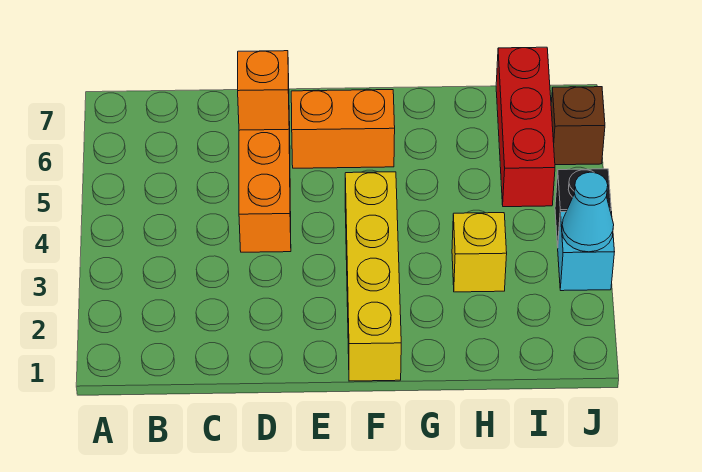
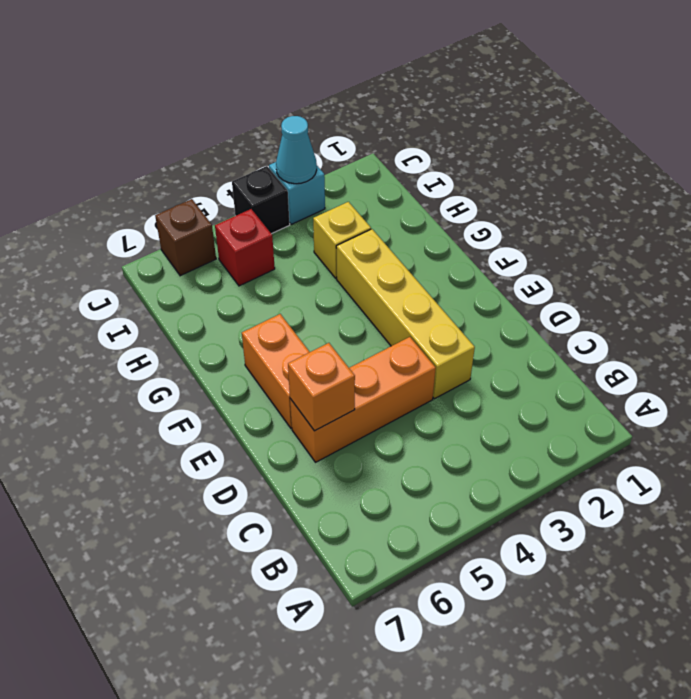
yellow 1x4 brick [345,172,401,381] -> yellow 1x4 brick turned to [336,229,475,399]
red 1x3 brick [496,47,555,207] -> red 1x1 brick [215,209,275,286]

